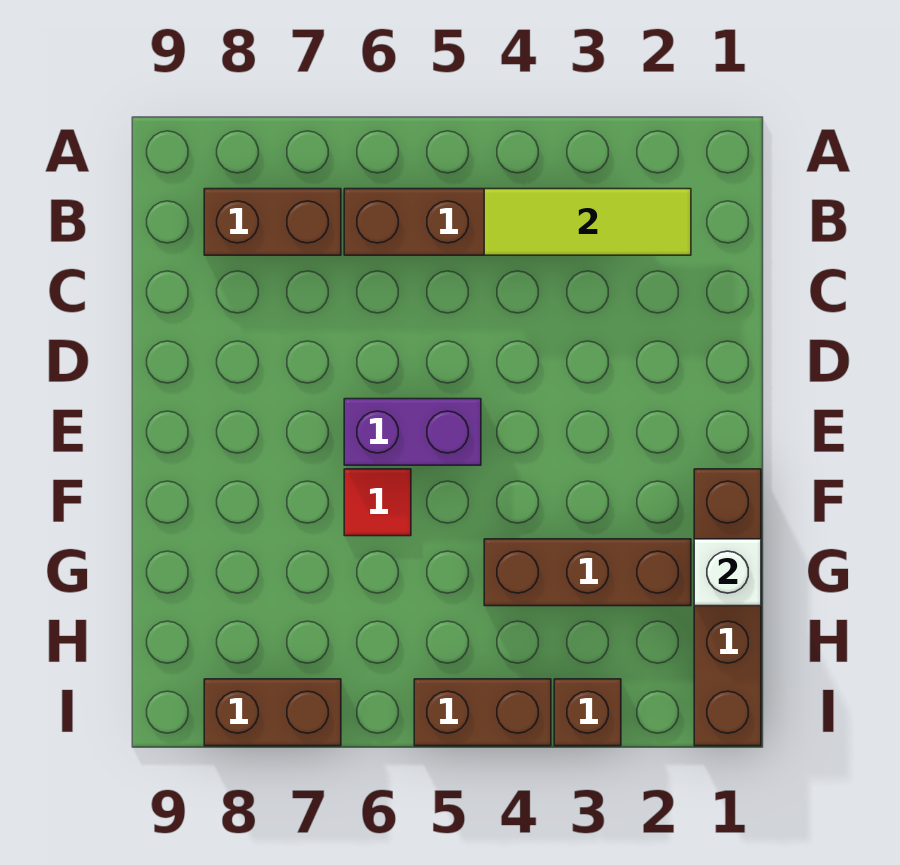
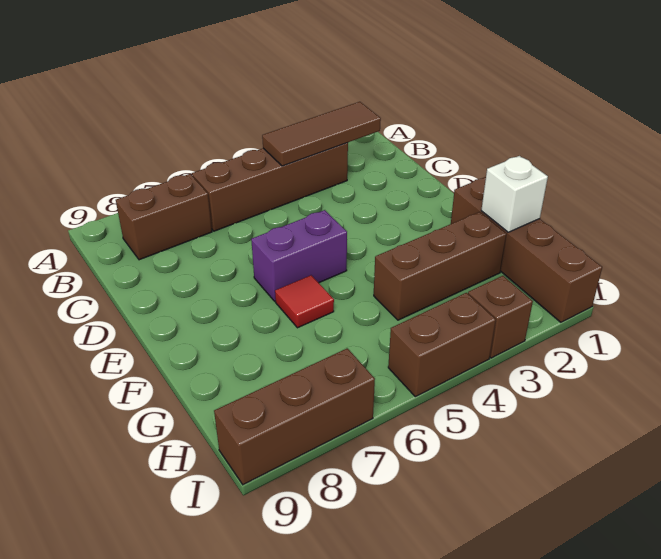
lime 1x3 tile [484,189,691,255] -> brown 1x3 tile [262,102,381,166]
brown 1x2 brick [204,679,341,746] -> brown 1x3 brick [214,348,375,485]

